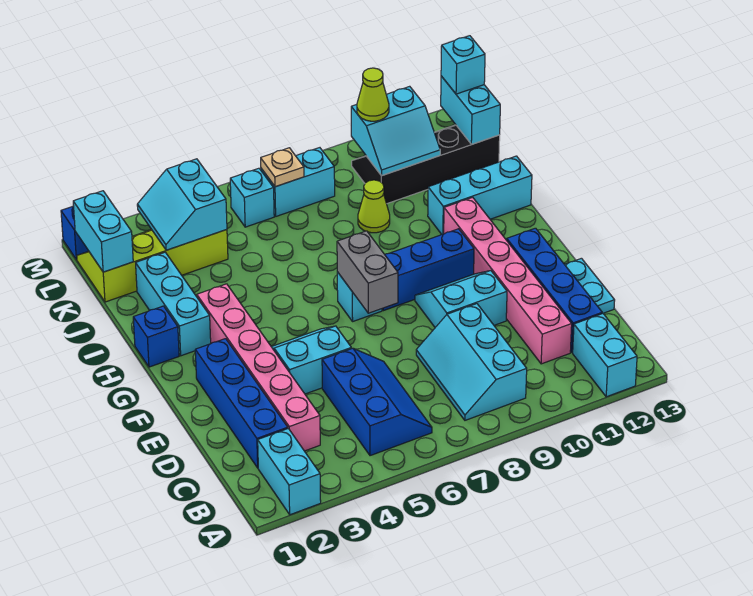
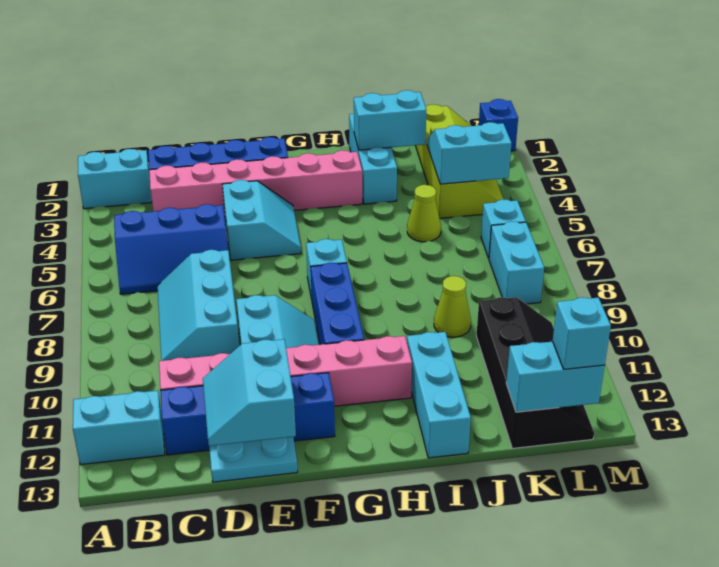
cyan 2x3 slope [416,304,527,420] -> cyan 2x3 slope turned to [157,250,239,361]
grey 1x2 brick [337,231,398,313] -> none
blue 1x1 brick [133,306,179,367] -> none
cyan 1x3 brick [136,252,211,356] -> cyan 1x3 brick turned to [349,114,397,204]
cyan 1x2 brick [73,191,133,272] -> cyan 1x2 brick moved to [354,90,426,150]
cyan 2x2 slope [351,86,440,176] -> cyan 2x2 slope moved to [203,339,296,446]
tan 1x1 plate [261,148,304,187] -> none
lime 1x1 cone [357,68,389,121] -> lime 1x1 cone moved to [407,185,441,242]

